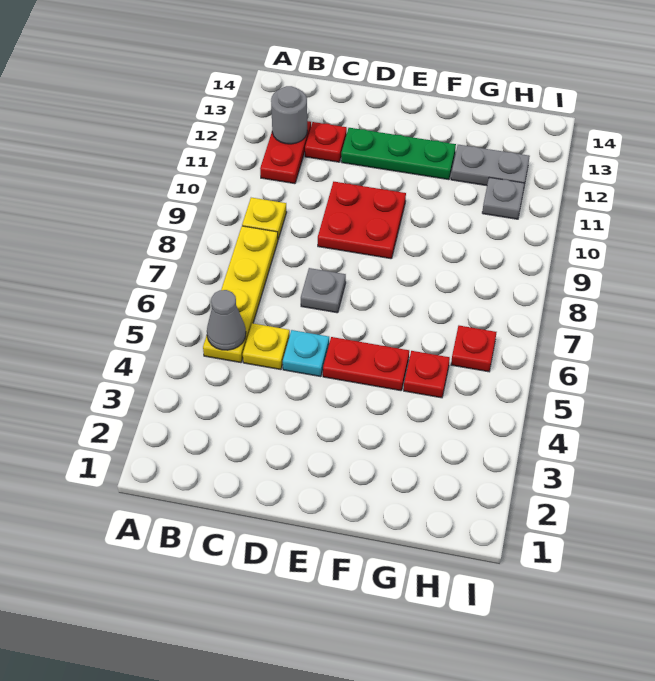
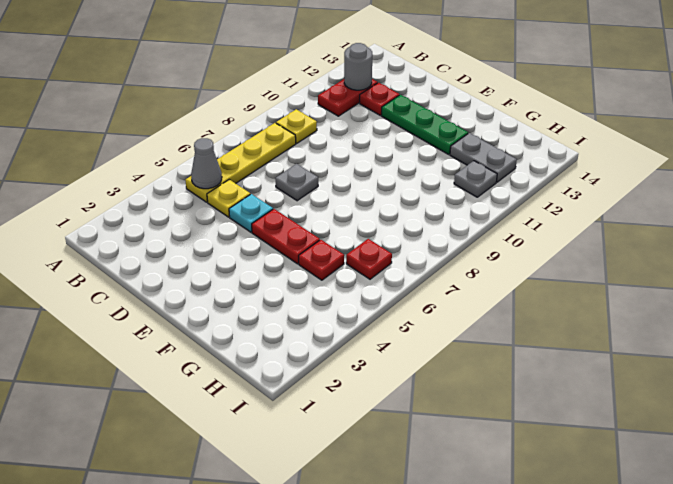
red 2x2 plate [318,182,406,259] -> none

